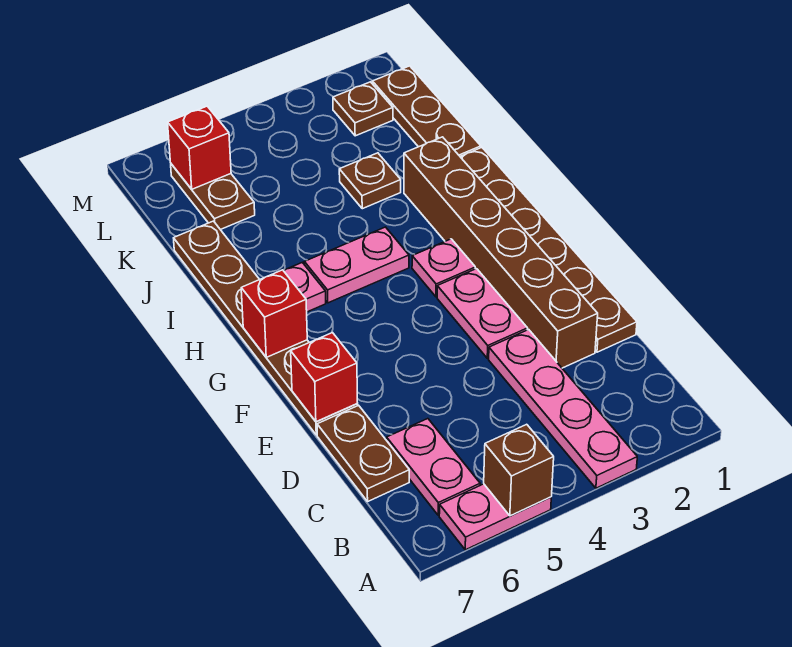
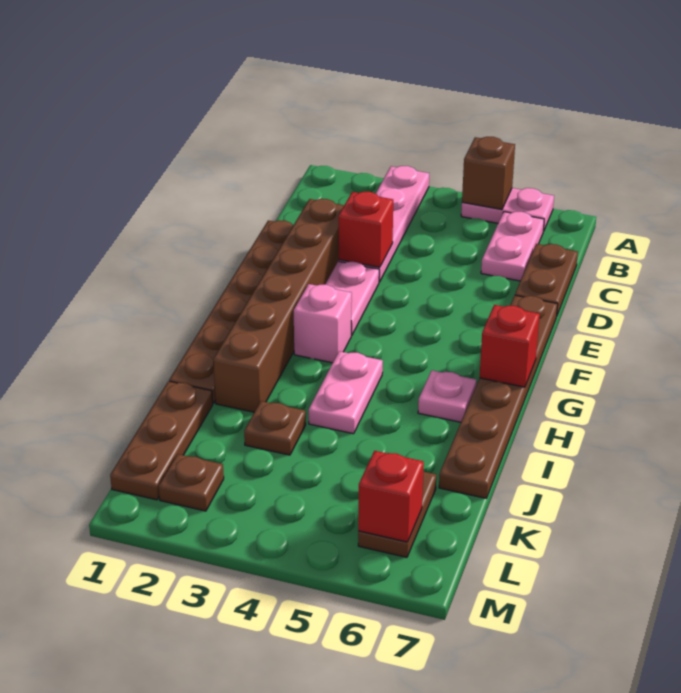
red 1x1 brick [291,333,357,422] -> red 1x1 brick moved to [339,192,393,267]
pink 1x1 plate [412,239,475,297] -> pink 1x1 brick [294,284,352,363]
pink 1x2 plate [304,227,409,303] -> pink 1x2 plate turned to [309,351,383,434]

